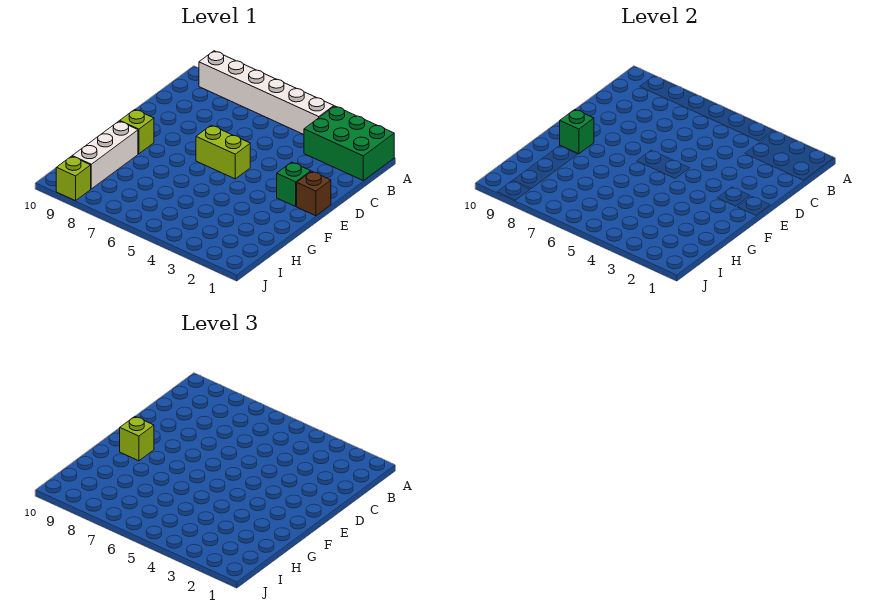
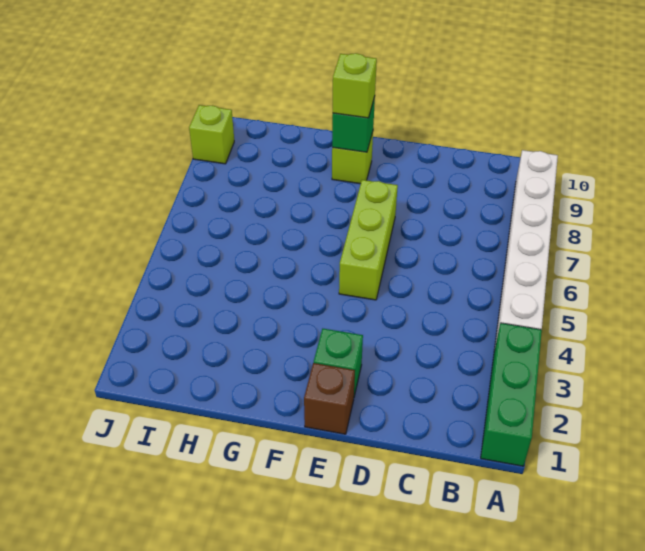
green 2x3 brick [304,106,394,180] -> green 1x3 brick [481,323,542,466]
lime 1x2 brick [196,125,250,179] -> lime 1x3 brick [339,180,398,300]
white 1x3 brick [72,121,138,189] -> none

